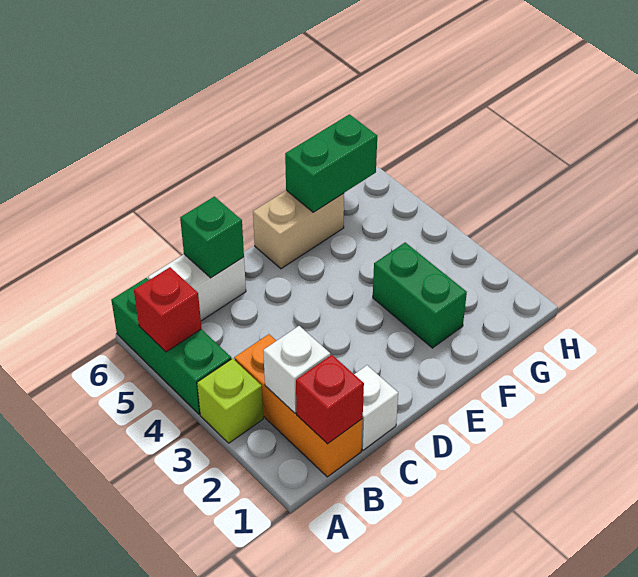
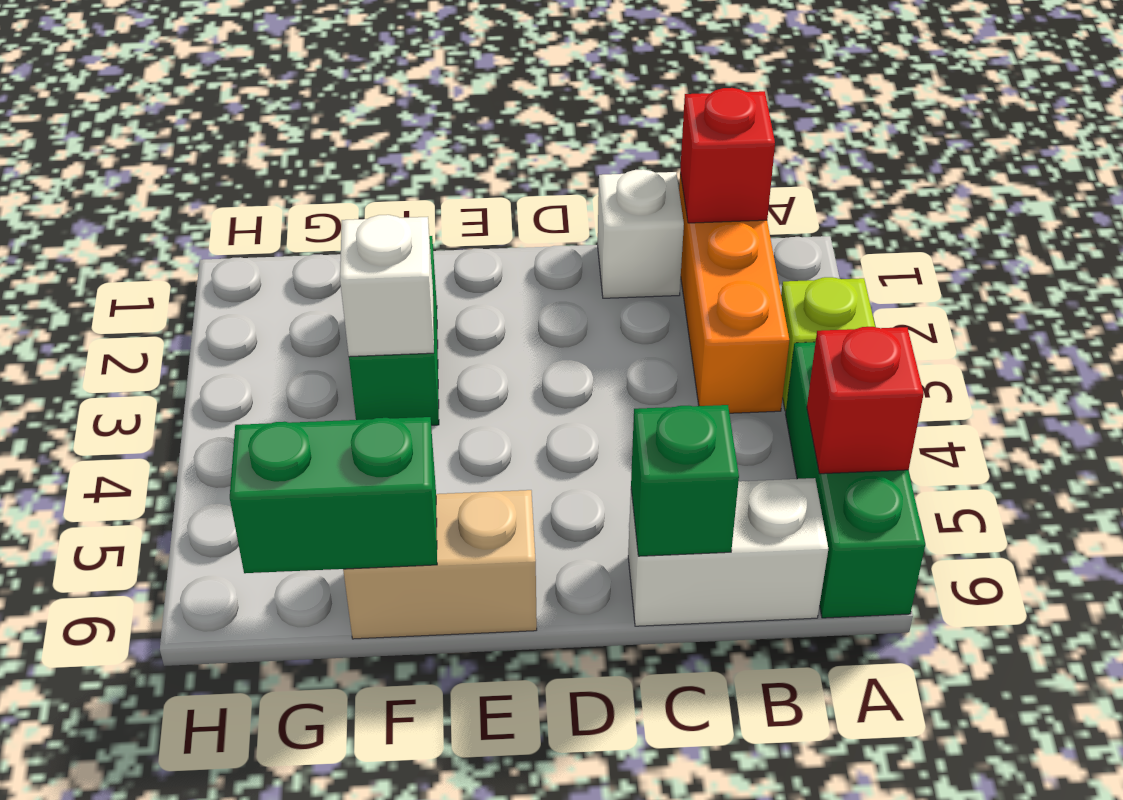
white 1x1 brick [263,326,330,413] -> white 1x1 brick moved to [340,215,434,357]

